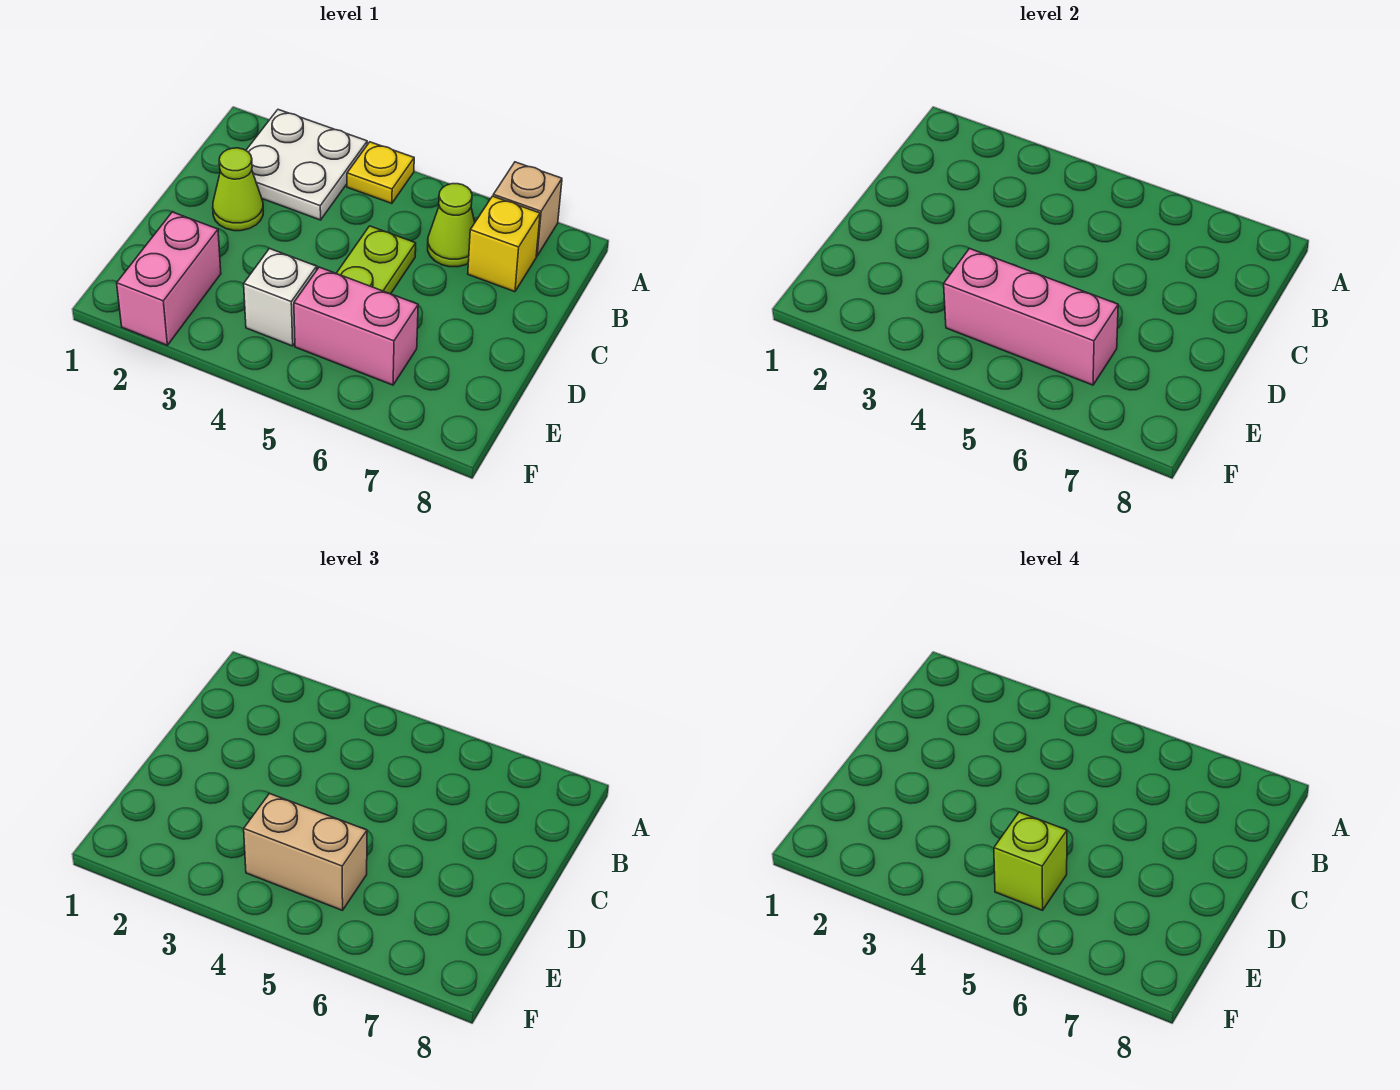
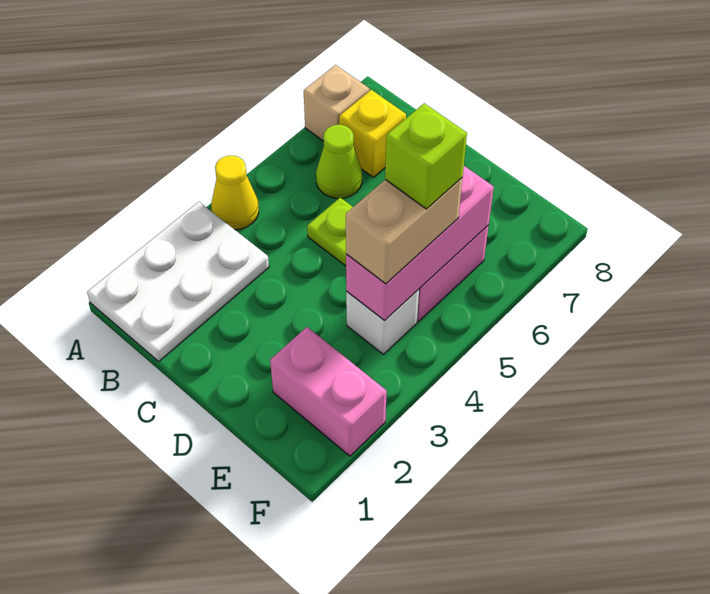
white 2x2 plate [246,110,367,220] -> white 2x3 plate [87,202,269,361]
yellow 1x1 plate [347,142,414,203] -> yellow 1x1 cone [211,156,259,230]
lime 1x1 cone [213,148,263,231] -> none

